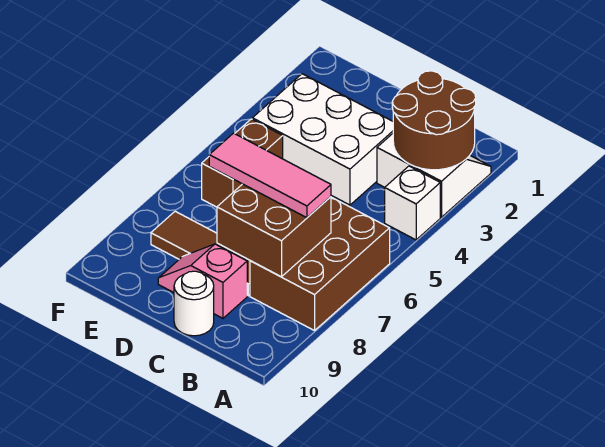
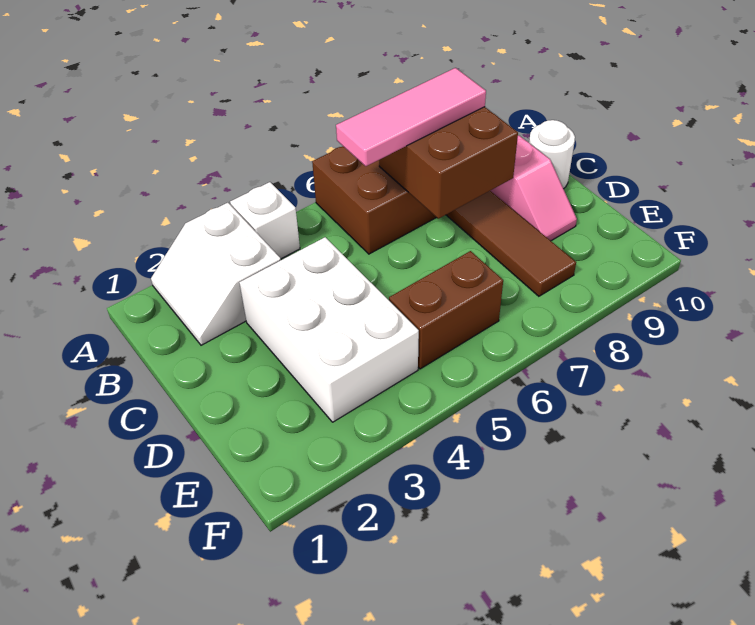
brown 2x2 round brick [392,71,476,170] -> none
pink 1x3 tile [209,133,331,218] -> pink 1x3 tile turned to [336,68,486,166]

